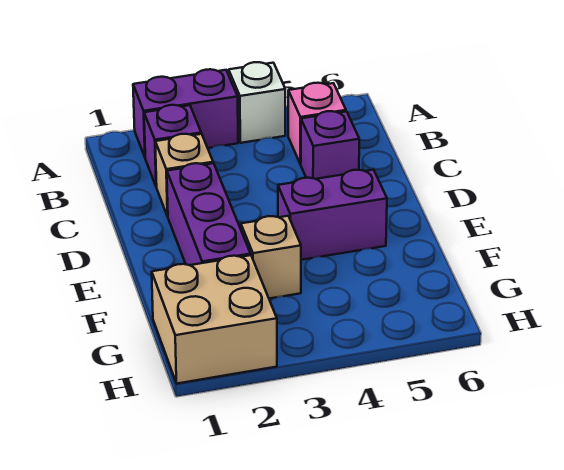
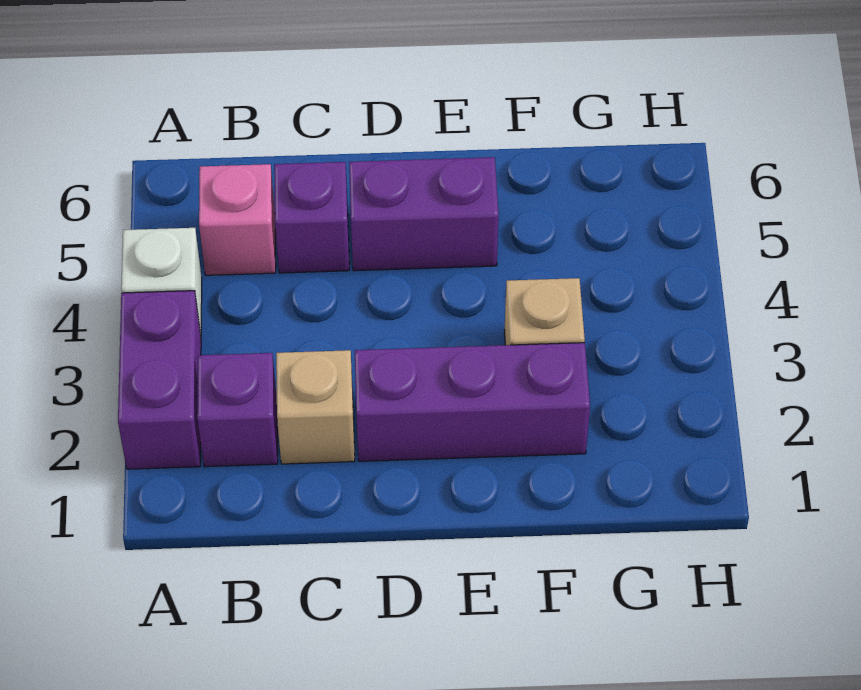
purple 1x2 brick [278,170,387,260] -> purple 1x2 brick turned to [349,157,499,271]
tan 2x2 brick [152,255,277,384] -> none

